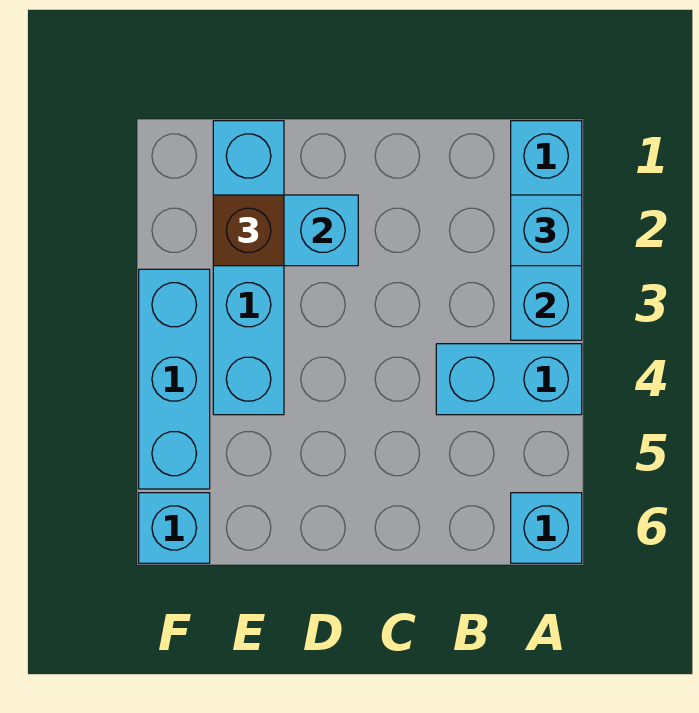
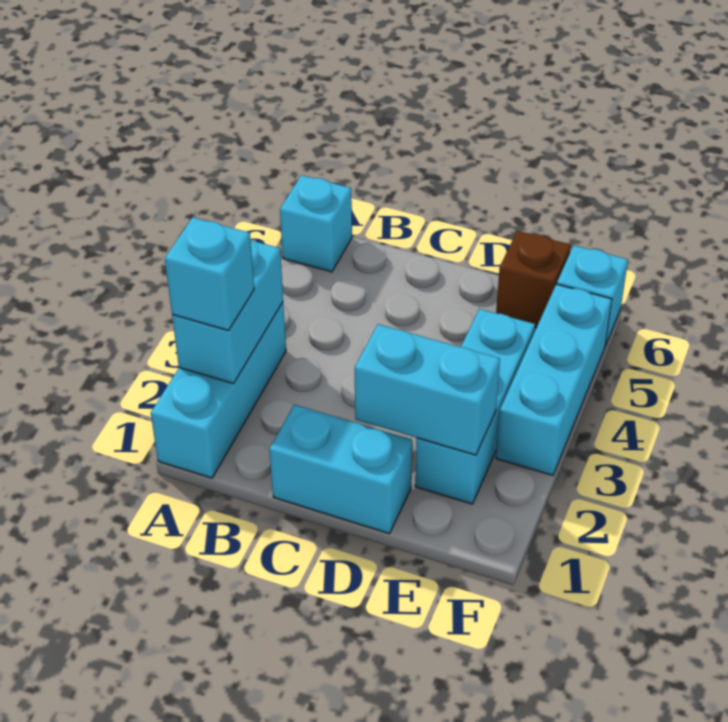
cyan 1x2 brick [436,344,582,415] -> cyan 1x2 brick moved to [269,405,412,534]
cyan 1x4 brick [213,121,284,415] -> cyan 1x3 brick [415,309,535,504]
brown 1x1 brick [213,195,284,266] -> brown 1x1 brick moved to [496,231,571,328]

